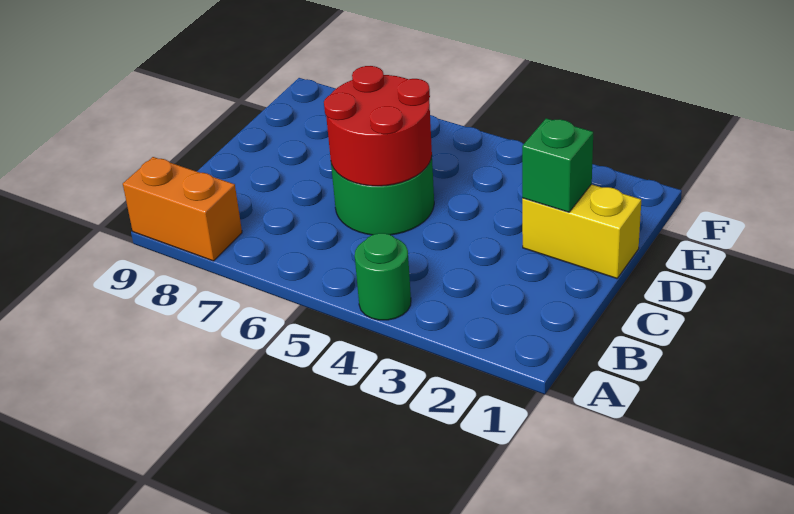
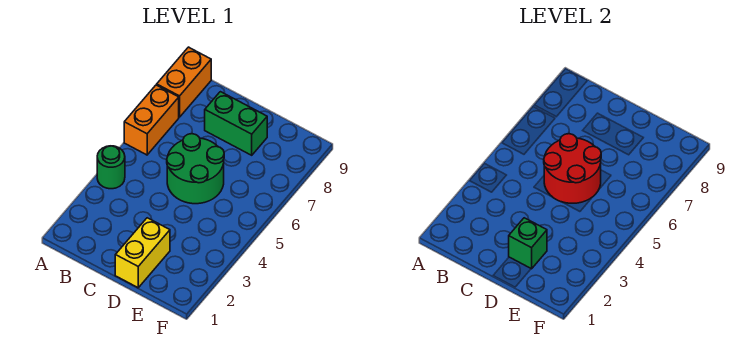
none -> orange 1x2 brick [124,85,179,155]
none -> green 1x2 brick [205,92,267,155]

